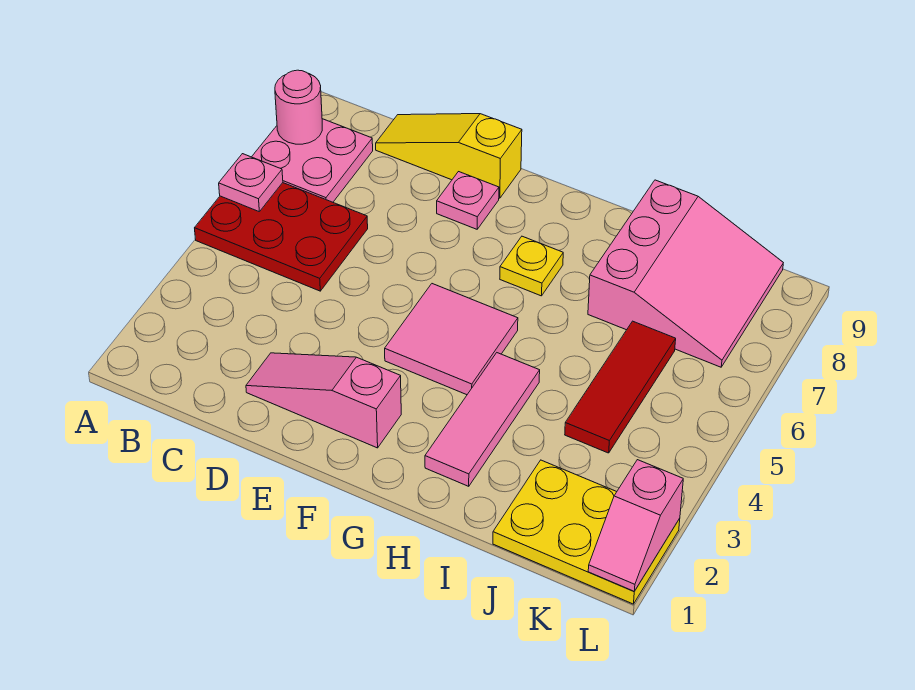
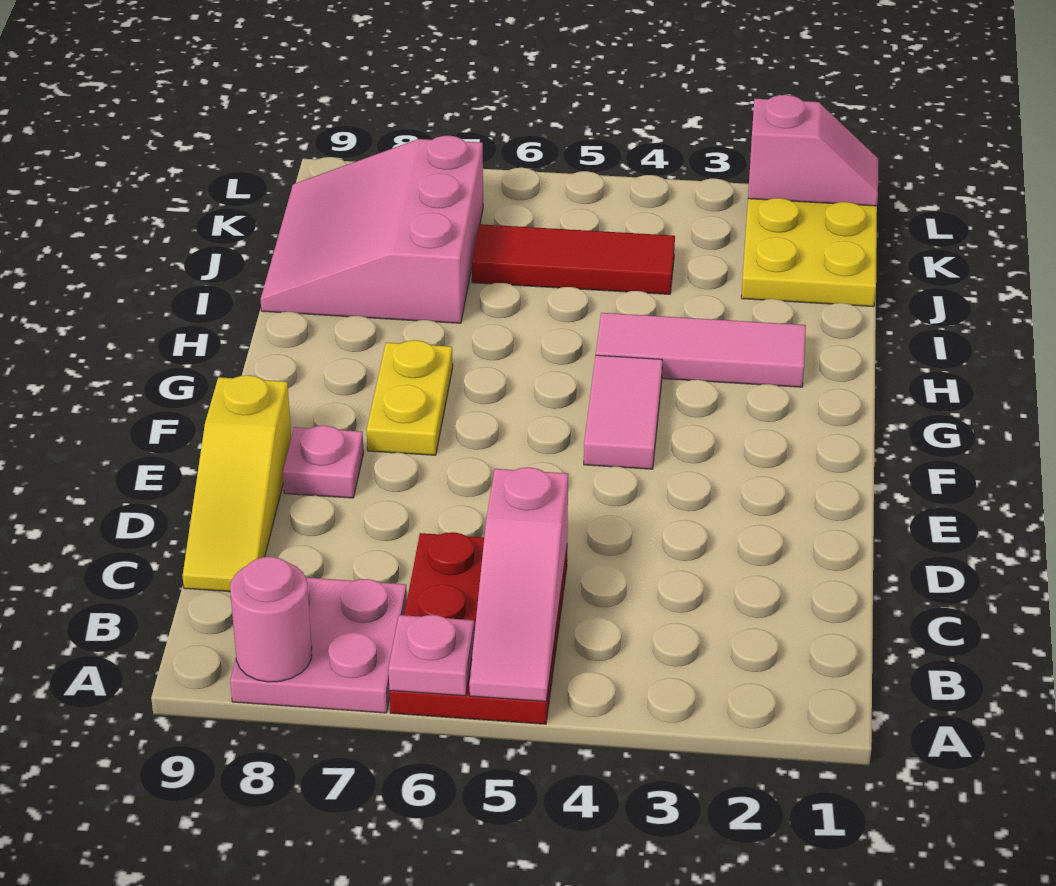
pink 1x3 slope [246,353,401,448] -> pink 1x3 slope moved to [469,467,568,701]
pink 2x2 tile [385,284,518,395] -> pink 1x2 tile [584,355,662,469]
yellow 1x1 plate [500,236,563,296] -> yellow 1x2 plate [367,340,453,455]
pink 3x3 slope [588,180,783,367] -> pink 3x3 slope turned to [261,136,483,323]

